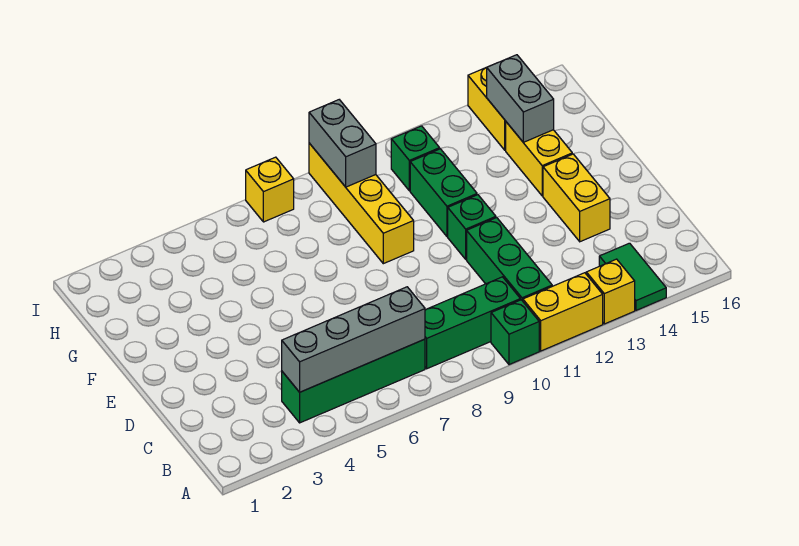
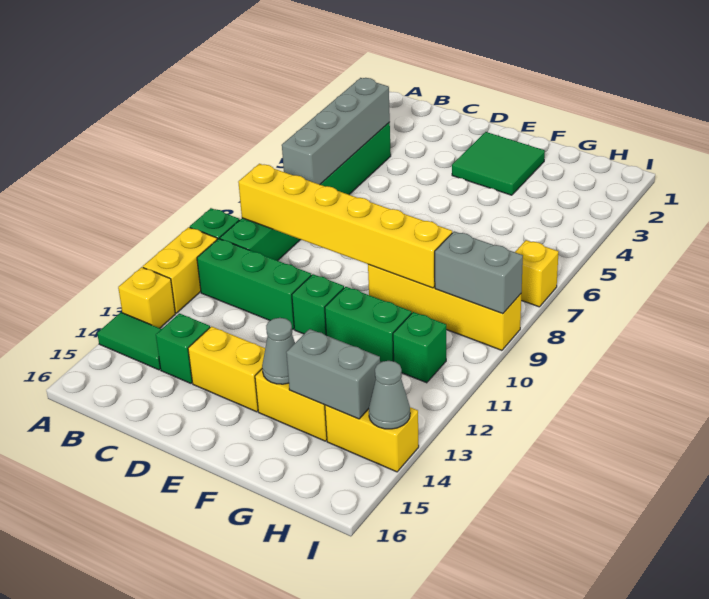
none -> yellow 1x6 brick [238,164,452,288]
none -> green 1x1 brick [156,313,210,383]
none -> green 2x2 tile [452,132,545,195]
none -> grey 1x1 cone [262,318,295,384]
none -> grey 1x1 cone [369,361,410,429]

